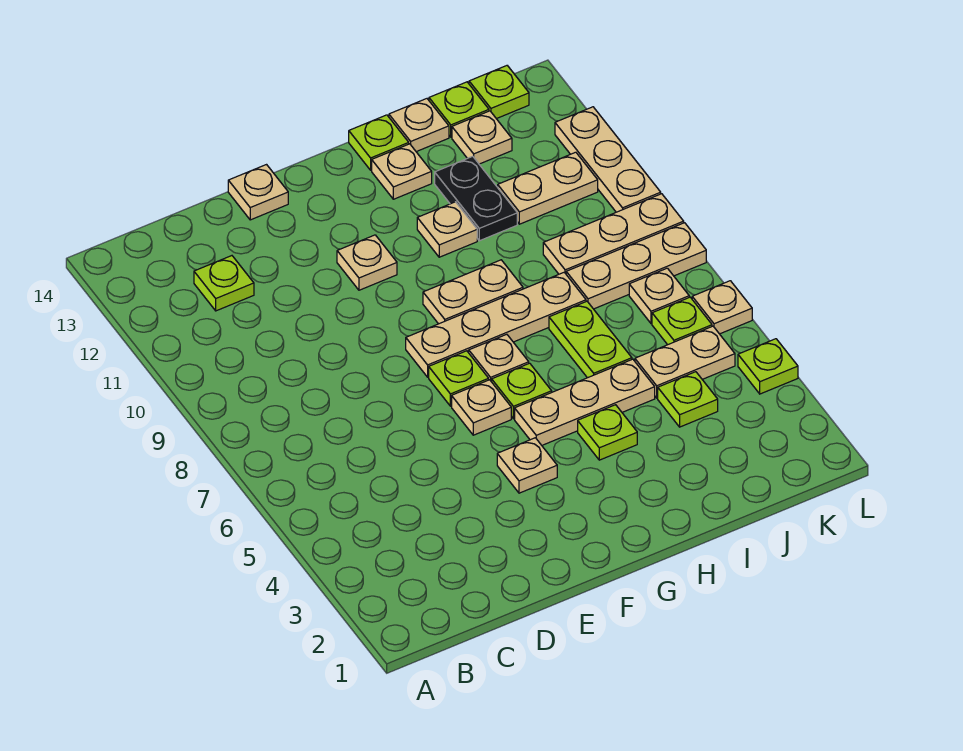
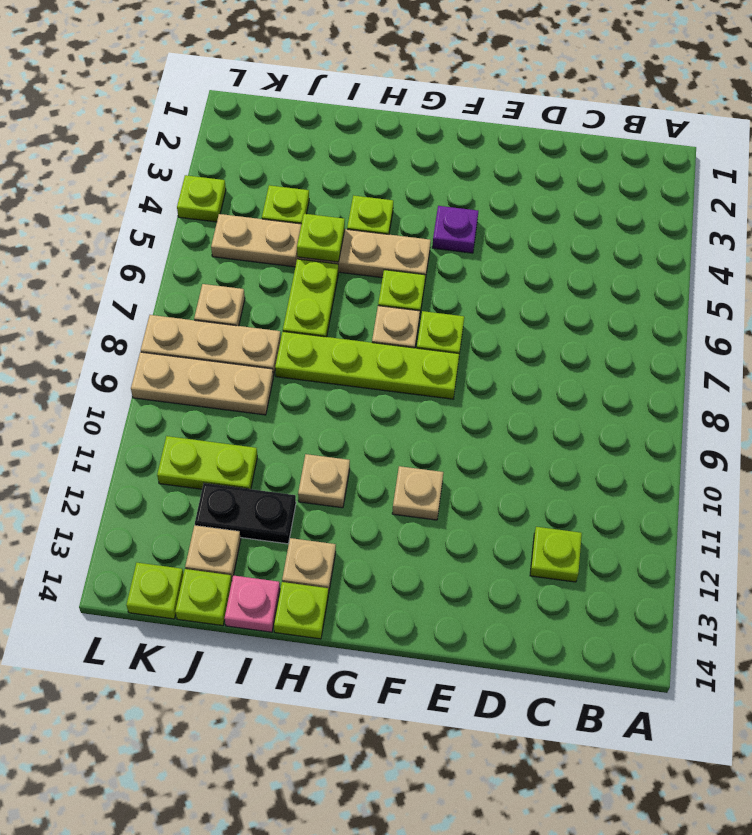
tan 1x1 plate [228,165,288,220] -> none
tan 1x1 plate [497,438,557,493] -> purple 1x1 plate [432,206,478,253]
tan 1x1 plate [452,380,511,435] -> none
tan 1x4 plate [406,272,586,377] -> lime 1x4 plate [275,332,459,399]
tan 1x2 plate [423,260,523,324] -> none
black 1x2 plate [435,156,517,241] -> black 1x2 plate turned to [195,483,296,544]
tan 1x1 plate [389,99,449,152] -> pink 1x1 plate [225,575,280,632]
tan 1x2 plate [498,152,598,224] -> lime 1x2 plate [157,436,257,489]
lime 1x1 plate [652,297,712,345] -> lime 1x1 plate moved to [297,214,345,262]
tan 1x1 plate [692,281,752,334] -> none
tan 1x3 plate [555,107,661,212] -> none

